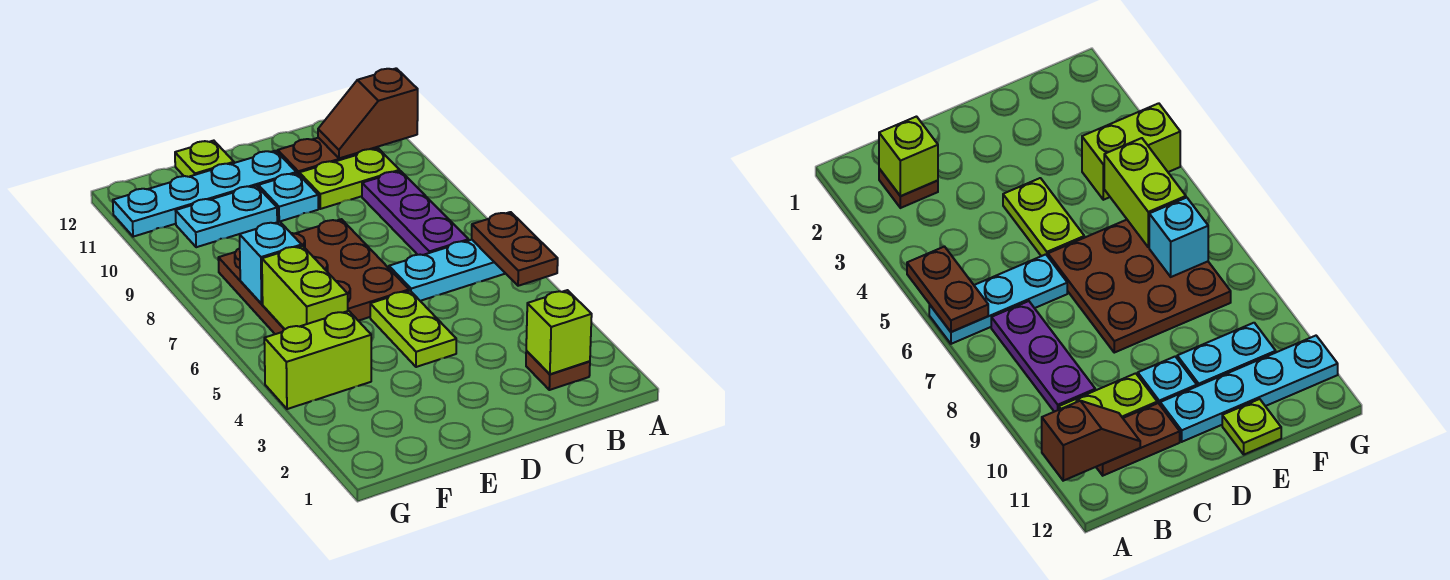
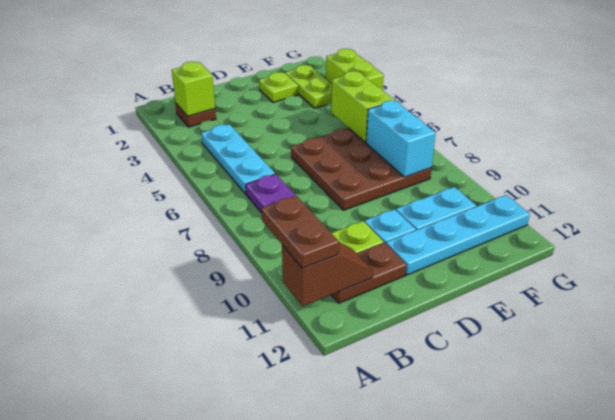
brown 1x2 plate [472,212,558,286] -> brown 1x2 plate moved to [261,196,339,268]
cyan 1x3 plate [389,240,506,301] -> cyan 1x3 plate turned to [201,124,275,194]
lime 1x2 plate [370,291,456,367] -> lime 1x2 plate moved to [285,65,332,108]
lime 1x1 plate [175,141,234,177] -> lime 1x1 plate moved to [259,72,298,102]
lime 1x2 brick [264,311,371,409] -> lime 1x2 brick turned to [326,49,384,90]
cyan 1x1 brick [240,222,302,304] -> cyan 1x2 brick [366,101,436,177]

